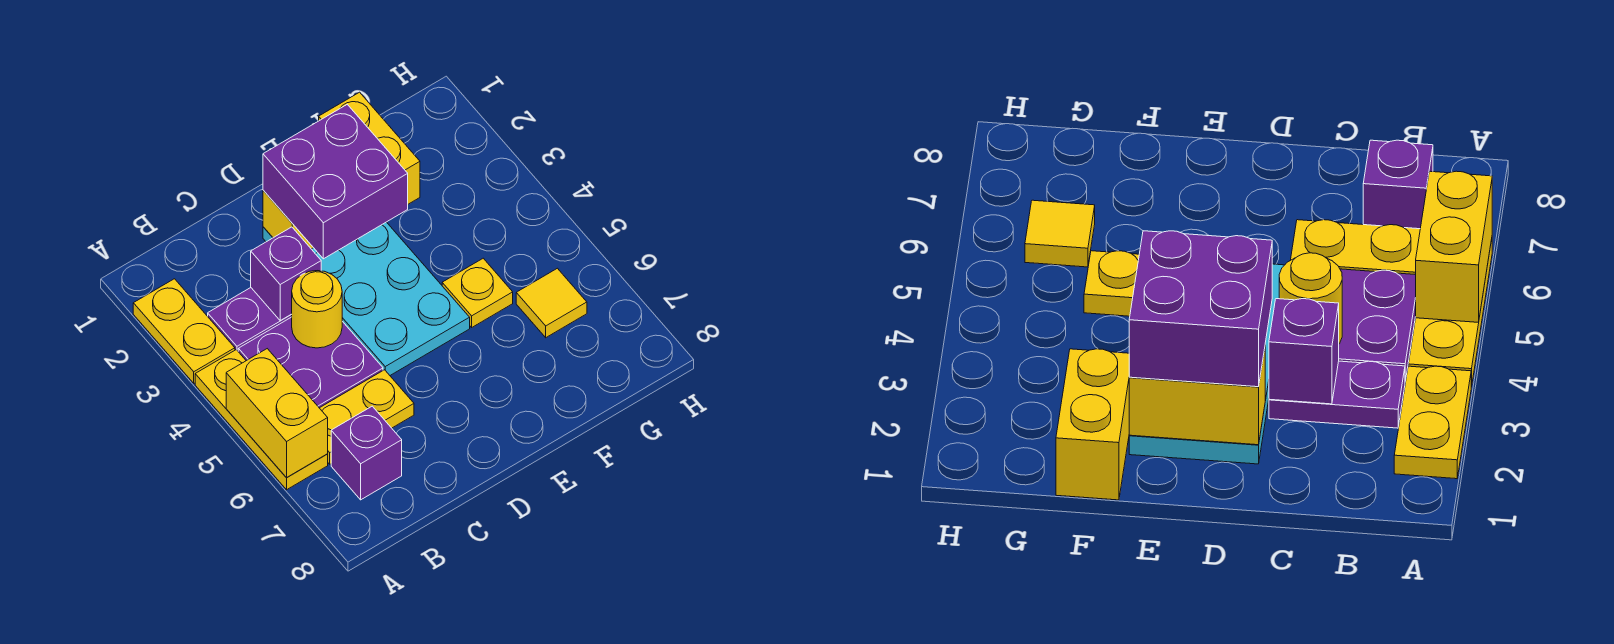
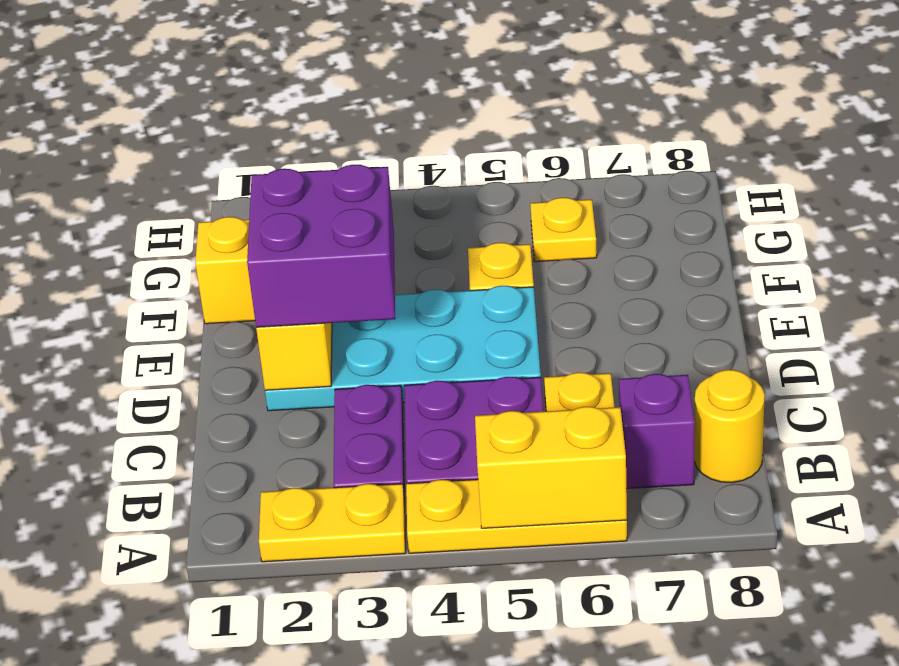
purple 1x1 brick [251,227,321,321] -> none
yellow 1x1 round brick [291,271,342,348] -> yellow 1x1 round brick moved to [694,370,765,483]
yellow 1x1 tile [516,268,587,338] -> yellow 1x1 plate [530,198,597,262]

